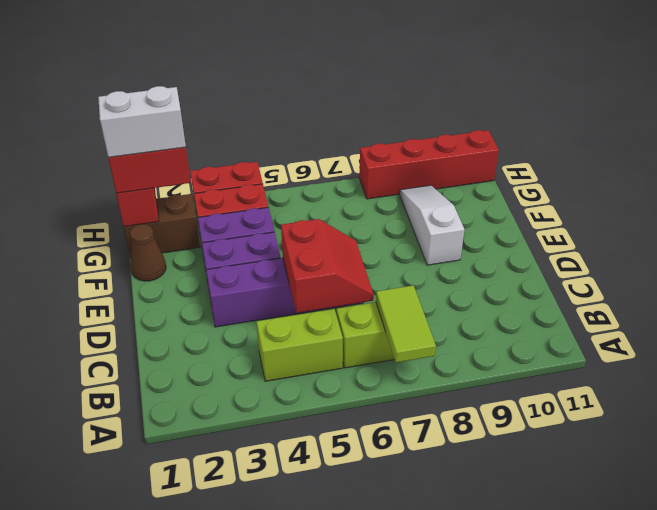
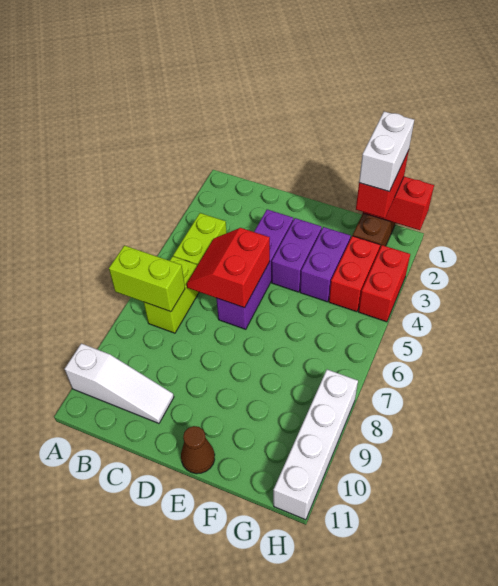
lime 1x2 tile [376,285,436,362] -> lime 1x2 brick [109,245,185,312]
red 2x2 slope [281,219,374,313] -> red 2x2 slope turned to [187,228,270,308]
white 1x3 slope [400,185,464,265] -> white 1x3 slope moved to [65,343,174,423]
brown 1x1 cone [130,224,166,281] -> brown 1x1 cone moved to [181,426,215,474]
red 1x4 brick [359,130,499,199] -> white 1x4 brick [273,370,358,520]

